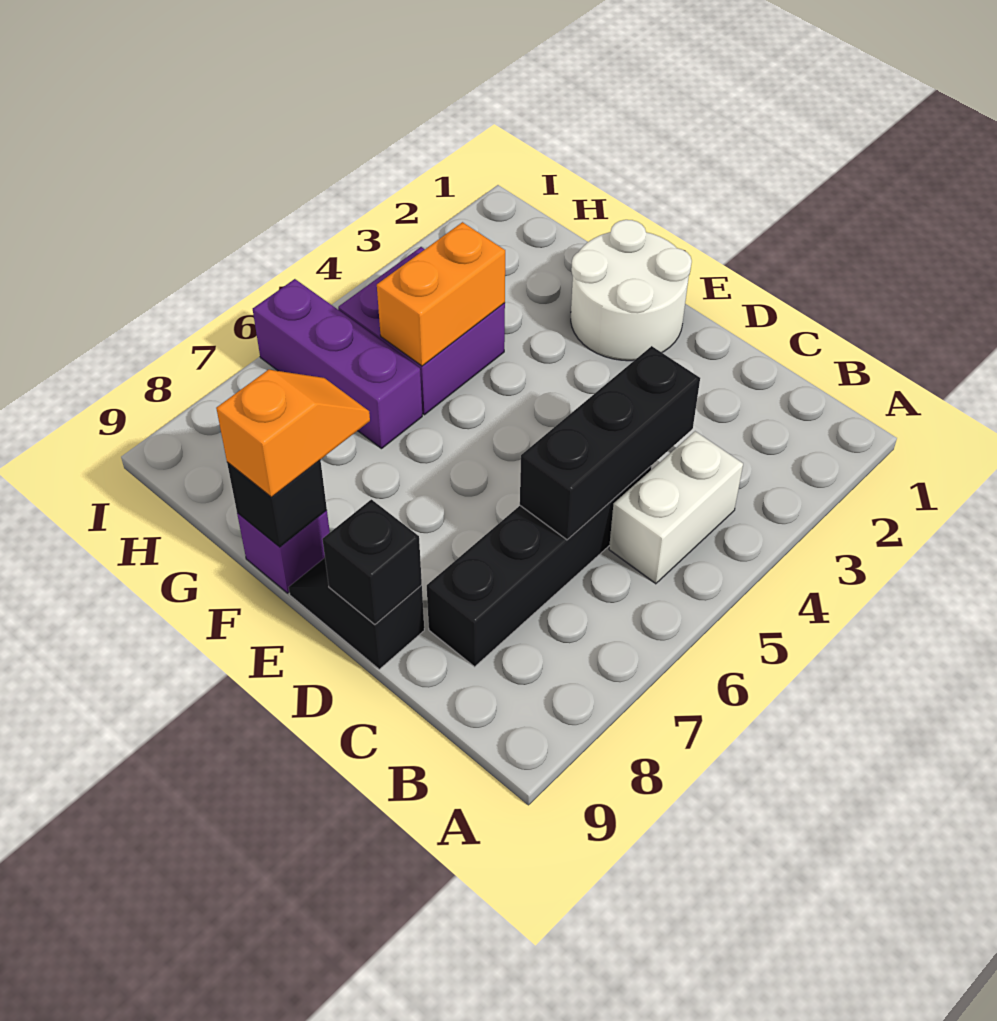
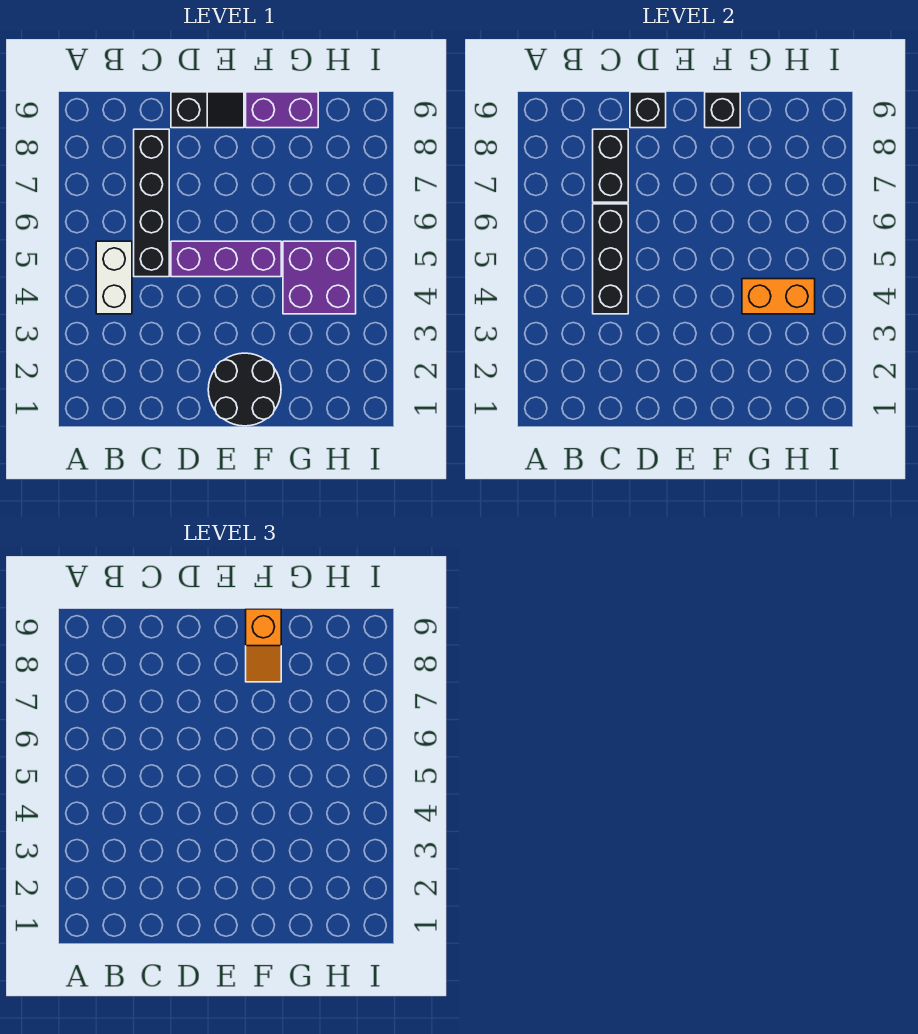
none -> black 1x2 brick [593,129,628,202]
white 2x2 round brick [571,220,692,361] -> black 2x2 round brick [208,353,281,426]
purple 1x1 brick [237,510,330,593] -> purple 1x2 brick [246,92,318,128]
orange 1x2 brick [377,222,505,366] -> orange 1x2 brick turned to [742,279,815,314]
purple 1x3 brick [253,279,422,449] -> purple 1x3 brick moved to [171,241,281,277]

